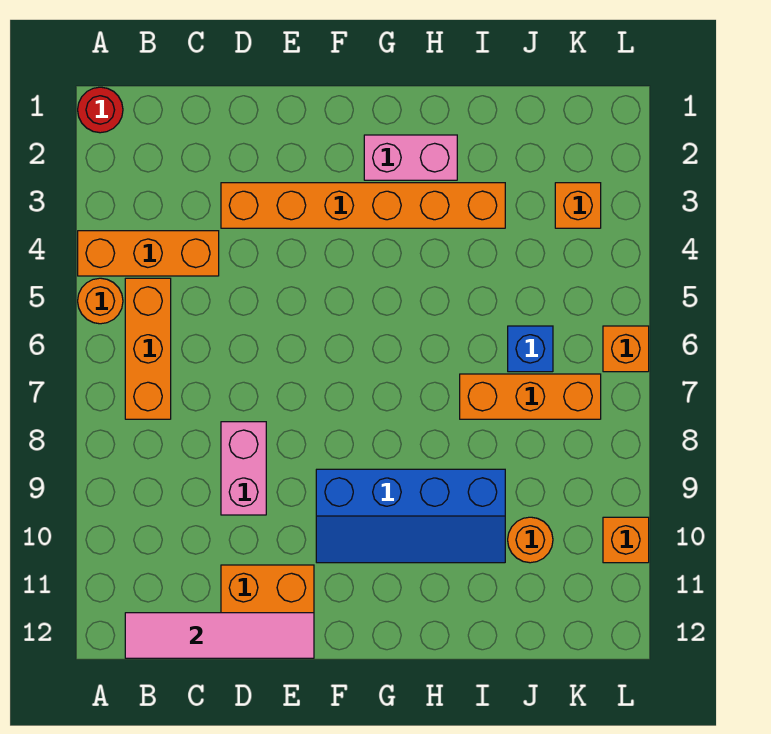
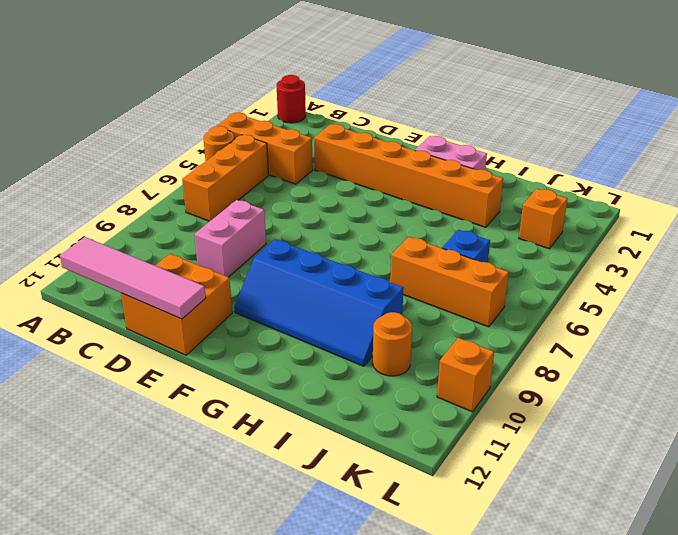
orange 1x1 brick [603,326,649,372] -> none

